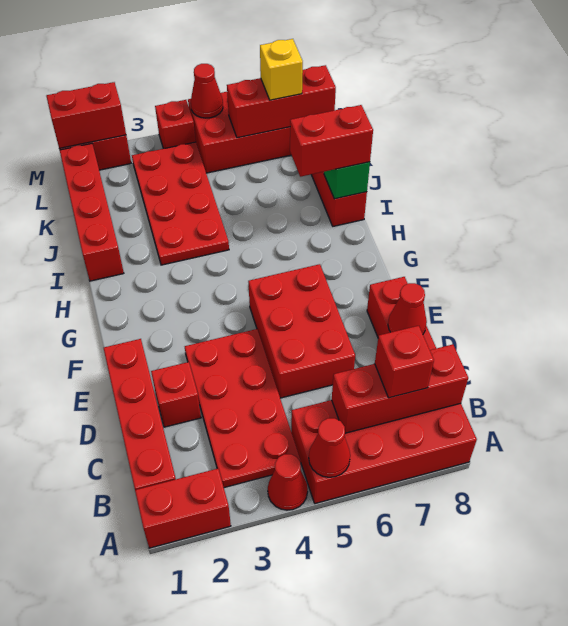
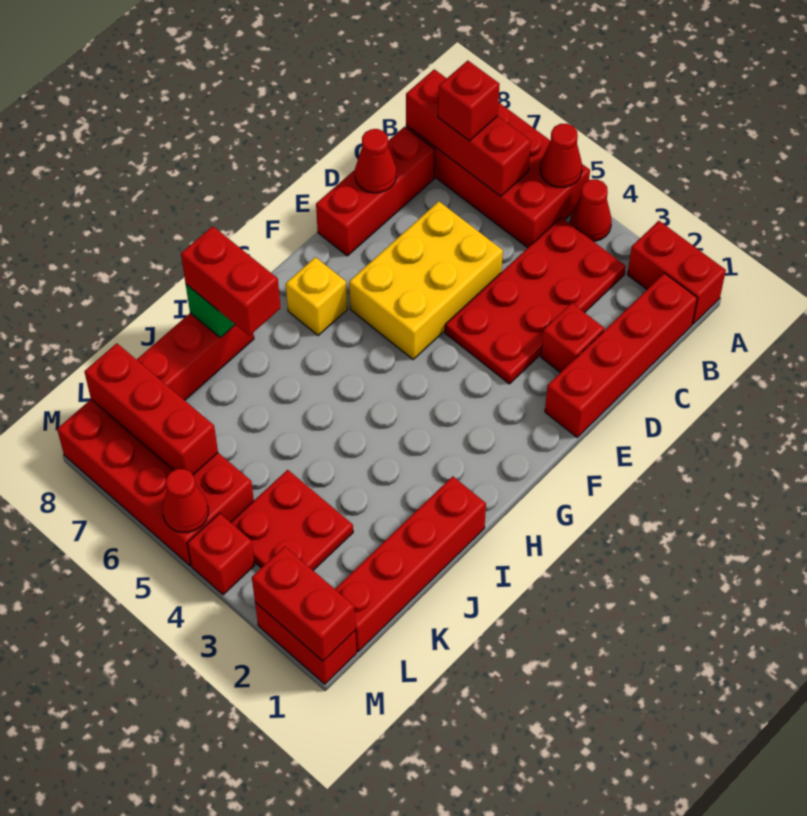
red 2x3 brick [248,264,355,398] -> yellow 2x3 brick [349,201,503,359]
red 2x4 plate [132,142,229,265] -> red 2x2 plate [230,470,353,570]
yellow 1x1 brick [260,39,303,100] -> yellow 1x1 brick moved to [286,257,347,336]

